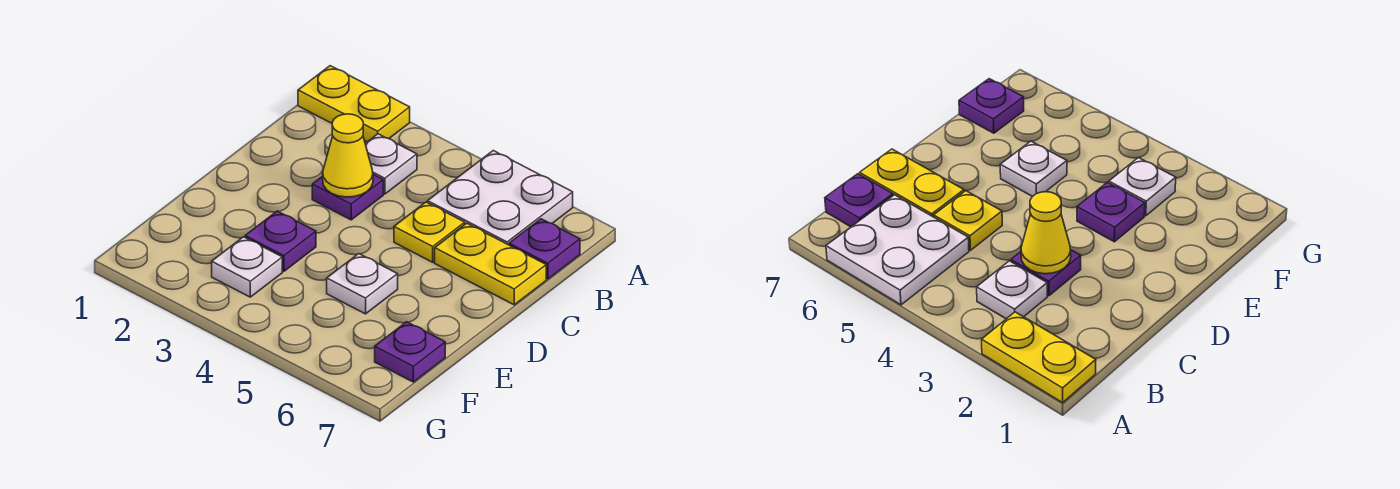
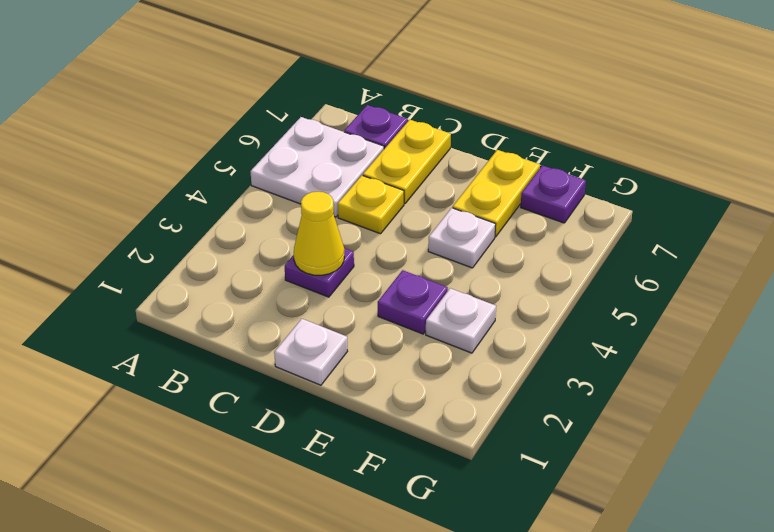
yellow 1x2 plate [298,66,410,142] -> yellow 1x2 plate moved to [453,150,540,237]
white 1x1 plate [365,134,417,194] -> white 1x1 plate moved to [274,319,348,385]

